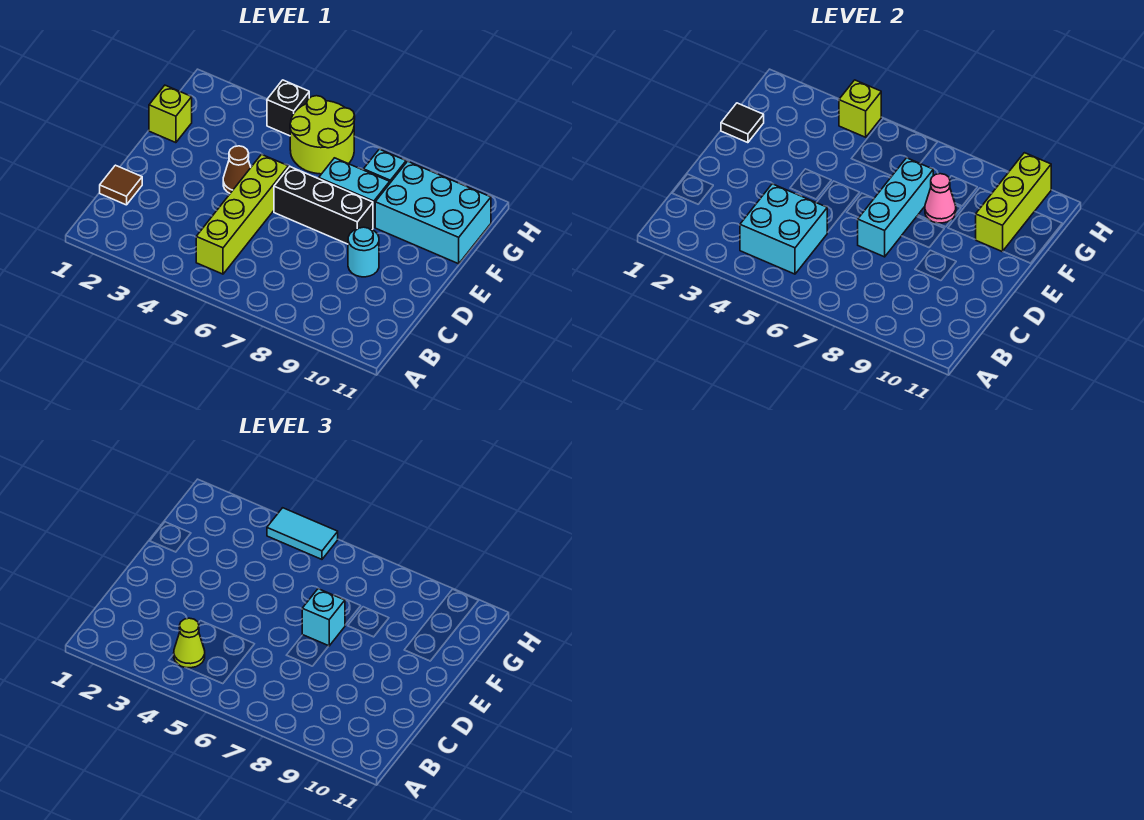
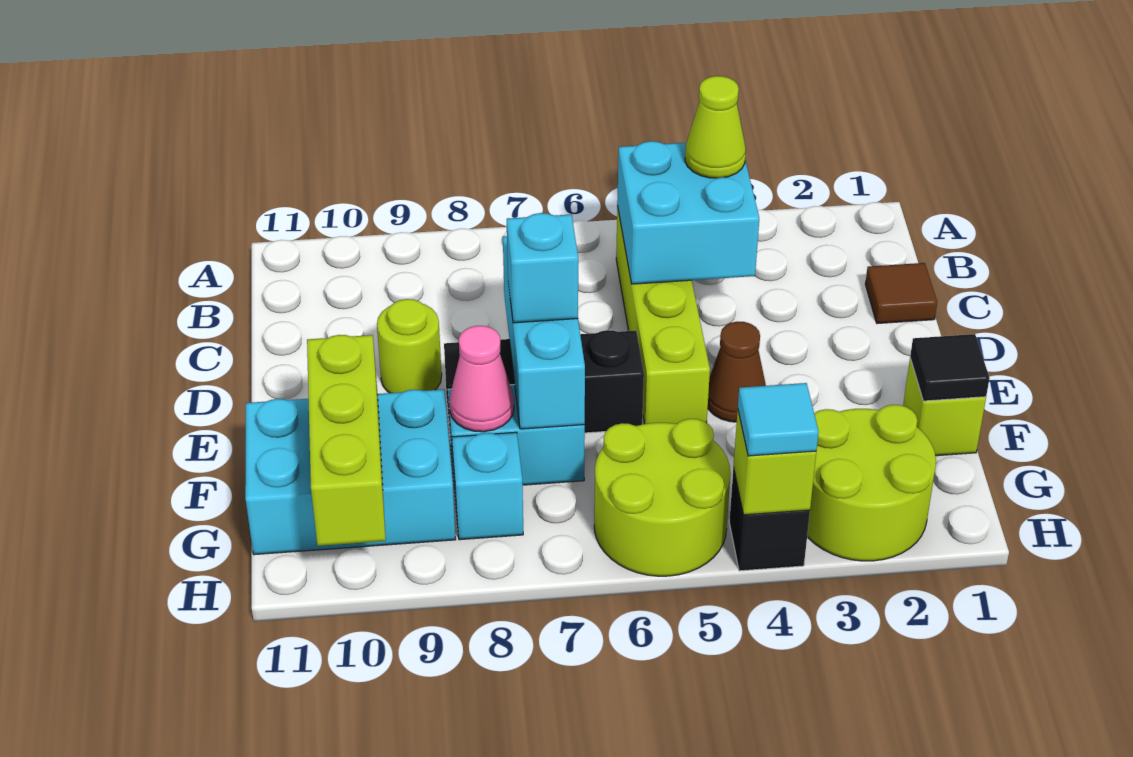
cyan 1x1 round brick [348,227,379,277] -> lime 1x1 round brick [377,299,442,393]
none -> lime 2x2 round brick [807,405,936,561]
cyan 1x2 tile [267,508,338,559] -> cyan 1x1 tile [738,383,819,456]

